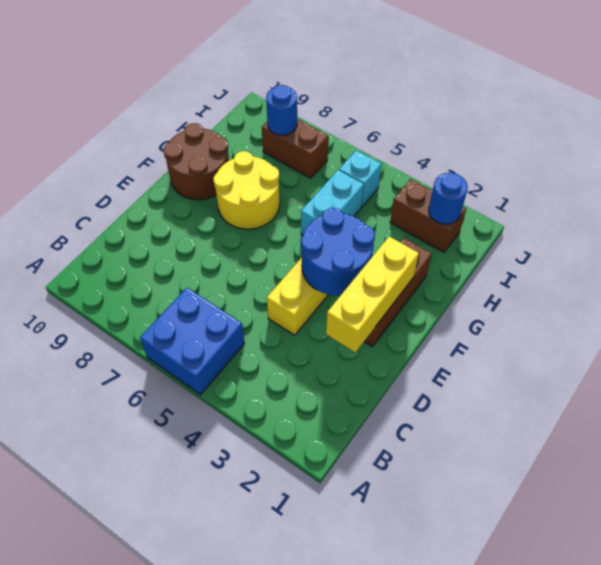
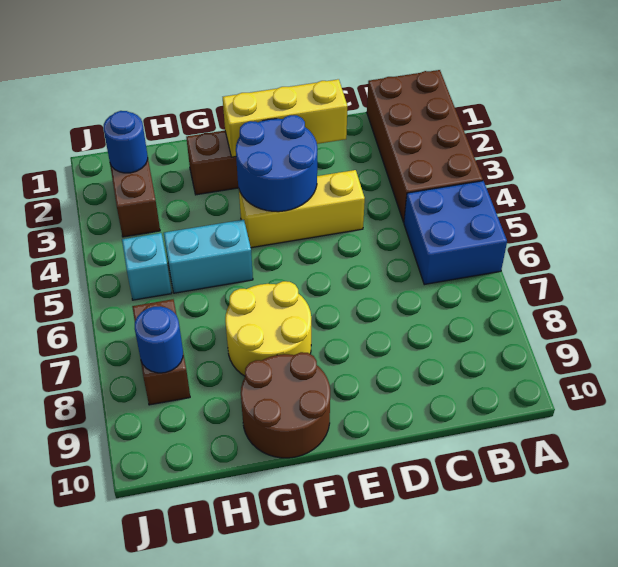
none -> brown 2x4 brick [367,70,483,222]

